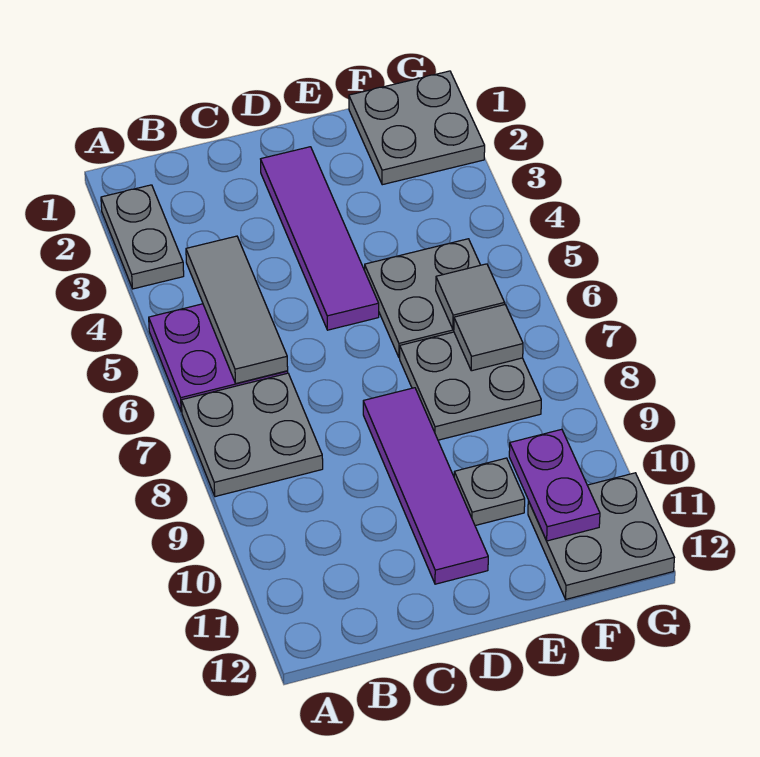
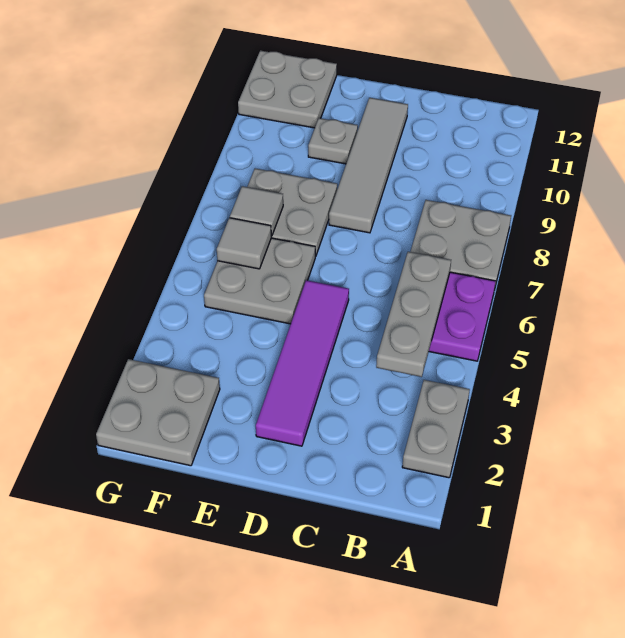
grey 1x3 tile [186,236,288,383] -> grey 1x3 plate [376,252,451,377]
purple 1x4 tile [363,388,488,584] -> grey 1x4 tile [329,98,408,233]
purple 1x2 plate [509,429,600,541] -> none

